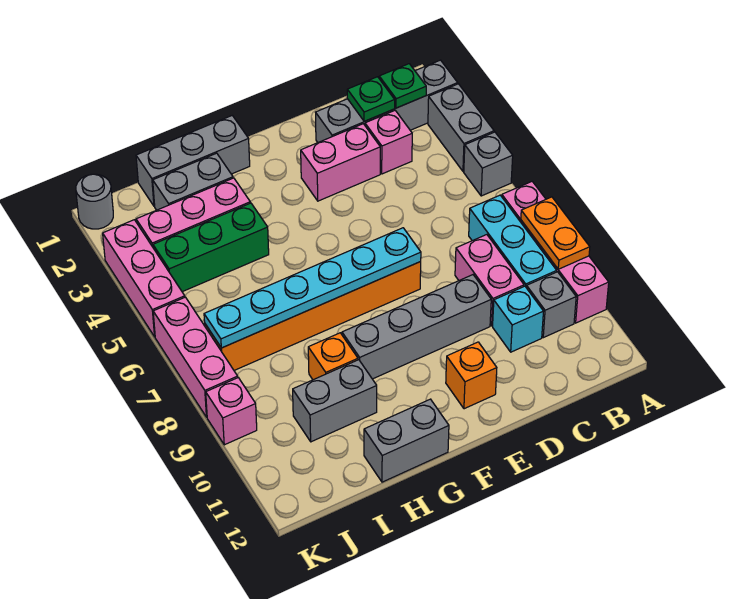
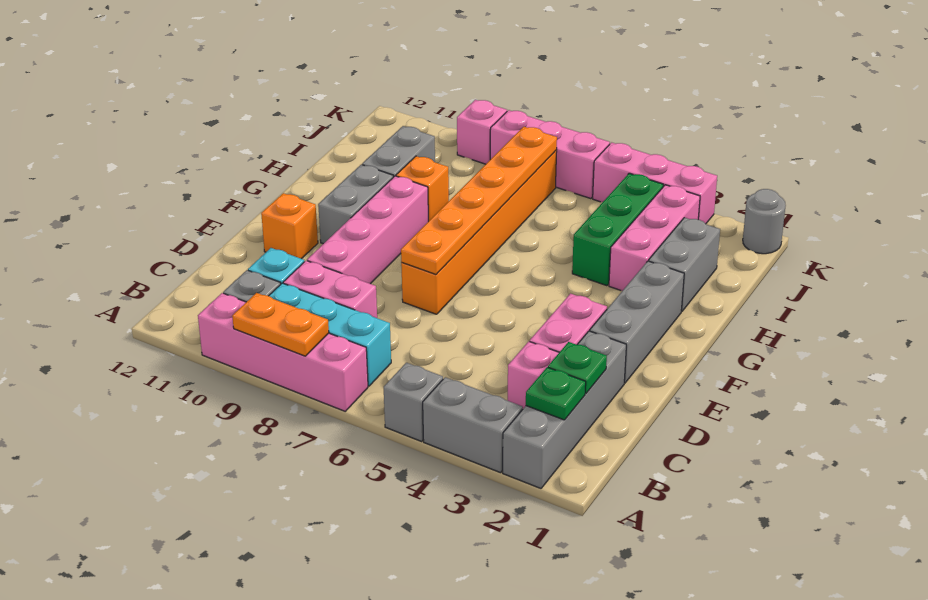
grey 1x4 brick [342,275,491,379] -> pink 1x4 brick [307,176,428,284]
cyan 1x6 plate [204,228,421,348] -> orange 1x6 plate [401,127,557,274]
grey 1x3 brick [136,116,250,206] -> grey 1x3 brick moved to [590,261,684,383]
grey 1x2 brick [364,399,449,482] -> grey 1x2 brick moved to [318,165,393,244]

